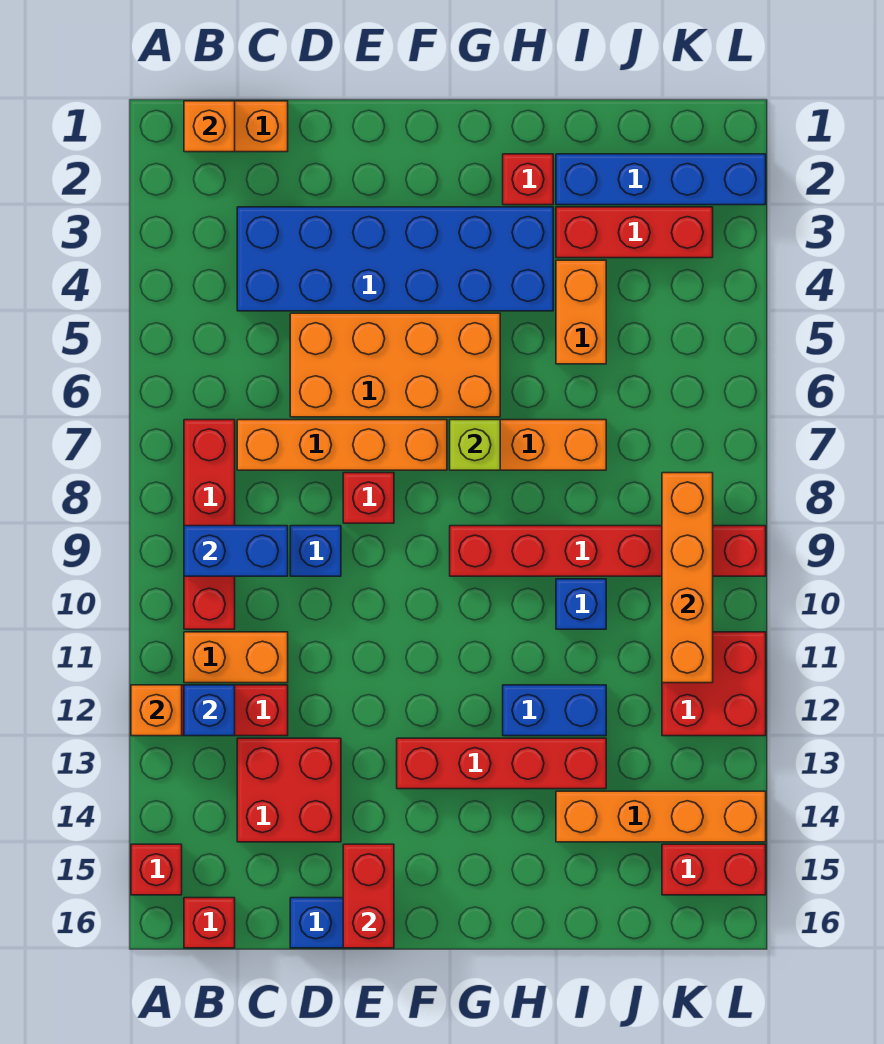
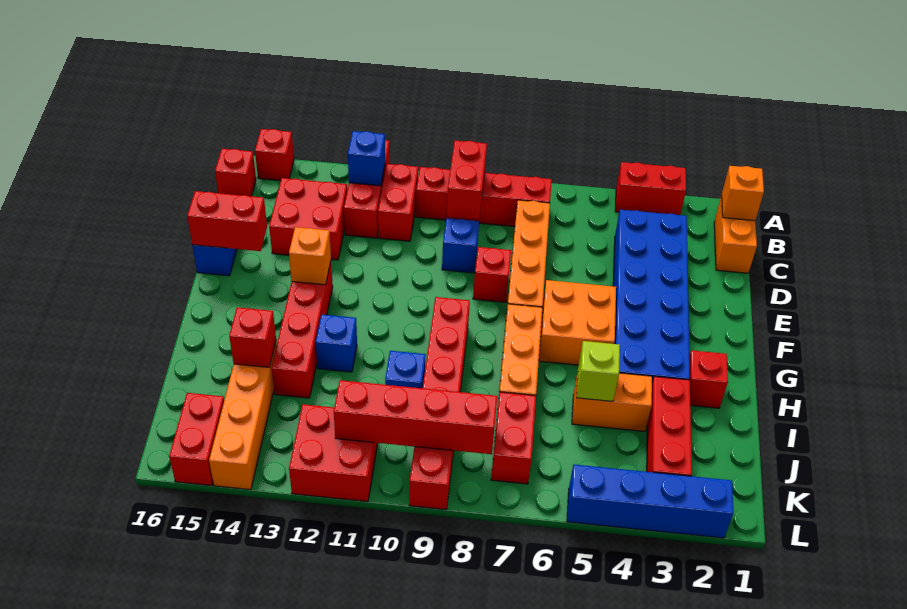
none -> red 1x2 brick [615,162,686,215]
orange 1x1 brick [131,685,182,736] -> orange 1x1 brick moved to [289,227,331,285]
blue 1x2 brick [184,526,288,576] -> red 1x2 brick [447,141,487,220]
orange 1x2 brick [184,632,288,683] -> red 1x2 brick [378,164,418,241]
orange 2x4 brick [290,313,500,417] -> orange 2x2 brick [539,280,616,365]
lime 1x1 brick [450,420,500,470] -> lime 1x1 brick moved to [577,341,620,401]
blue 1x2 brick [503,685,606,736] -> blue 1x1 brick [316,315,357,372]
blue 1x4 brick [556,154,766,205] -> blue 1x4 brick turned to [567,465,733,538]
none -> red 1x1 brick [229,307,276,368]
none -> red 1x2 brick [491,392,536,484]
orange 1x4 brick [662,473,713,683] -> red 1x4 brick [334,380,497,454]

